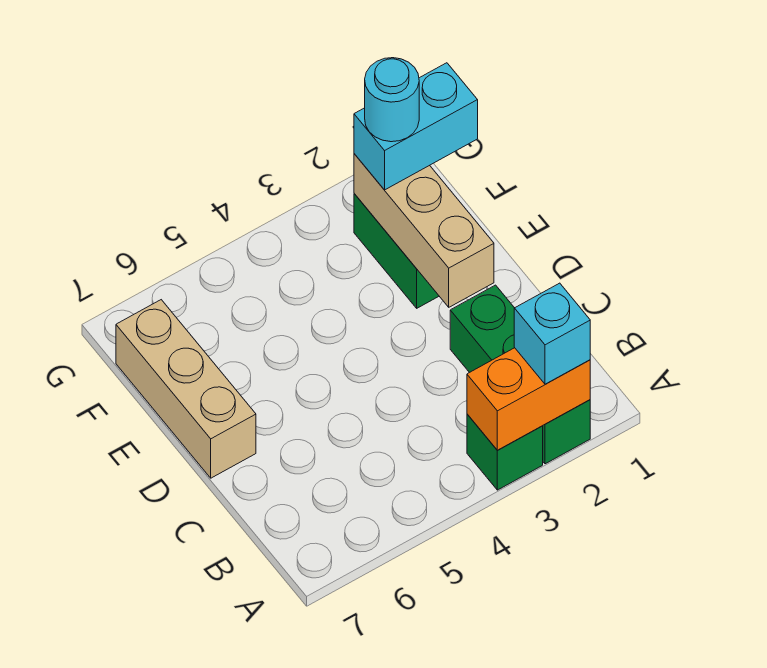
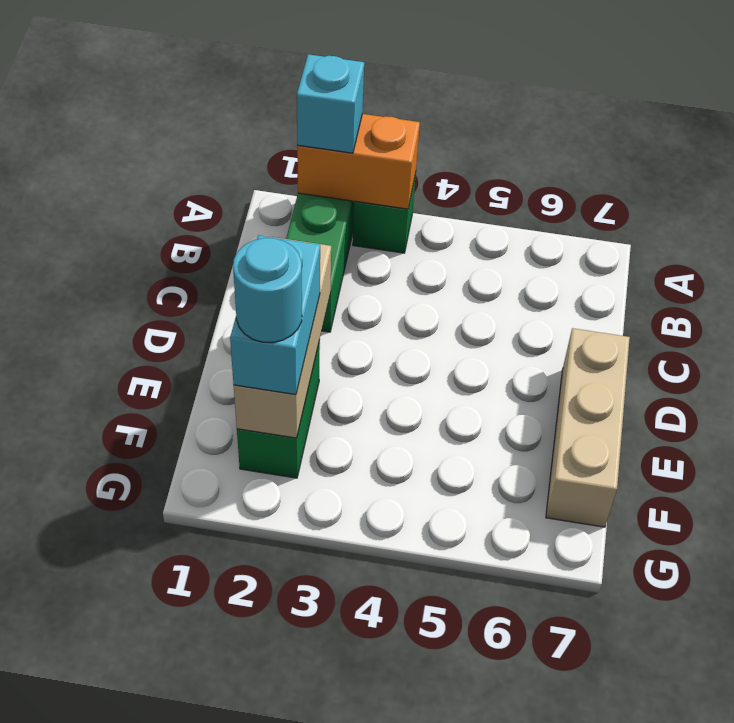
cyan 1x2 brick [354,63,478,190] -> cyan 1x2 brick turned to [230,235,320,395]

